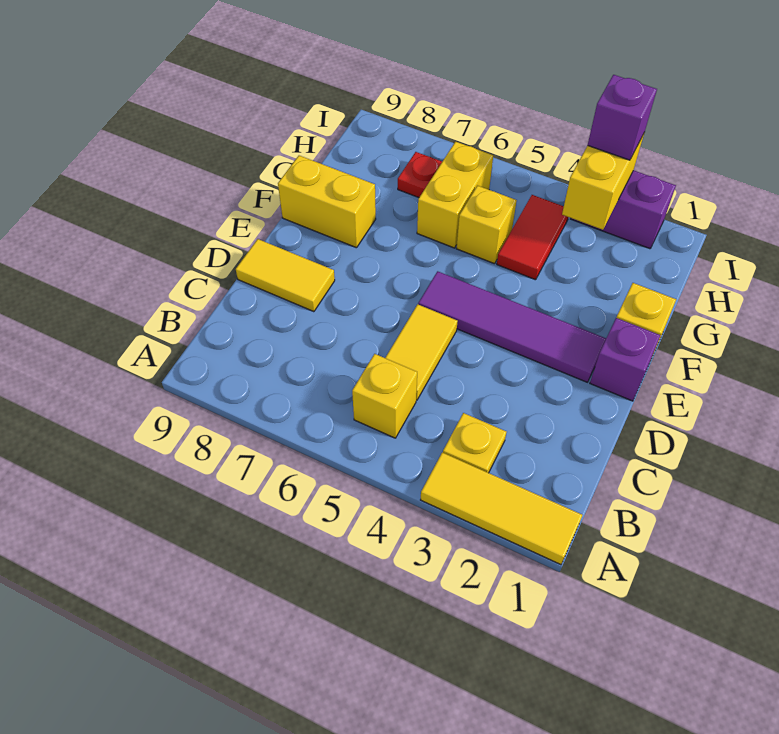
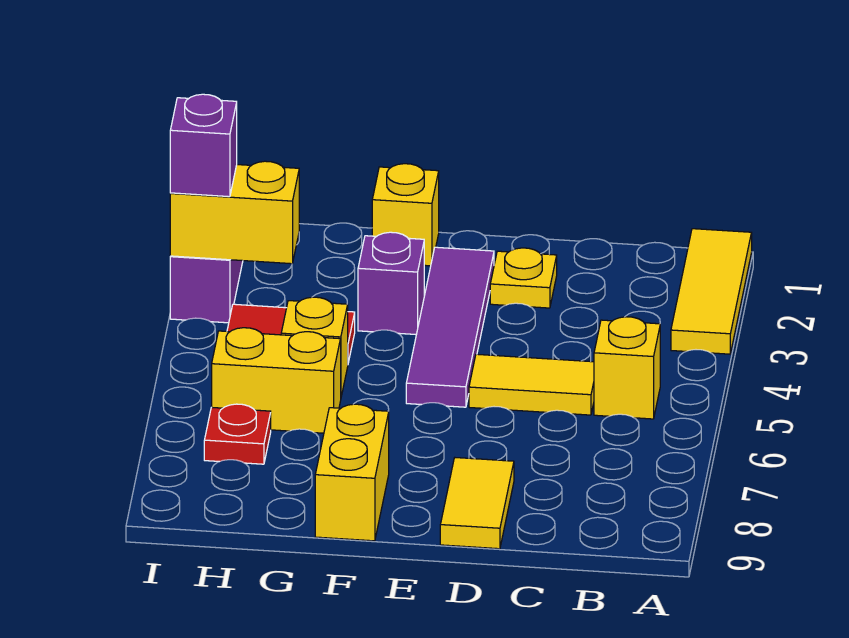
yellow 1x1 plate [443,413,506,473] -> yellow 1x1 plate moved to [490,248,557,308]
purple 1x1 brick [590,318,661,401] -> purple 1x1 brick moved to [358,232,424,335]

